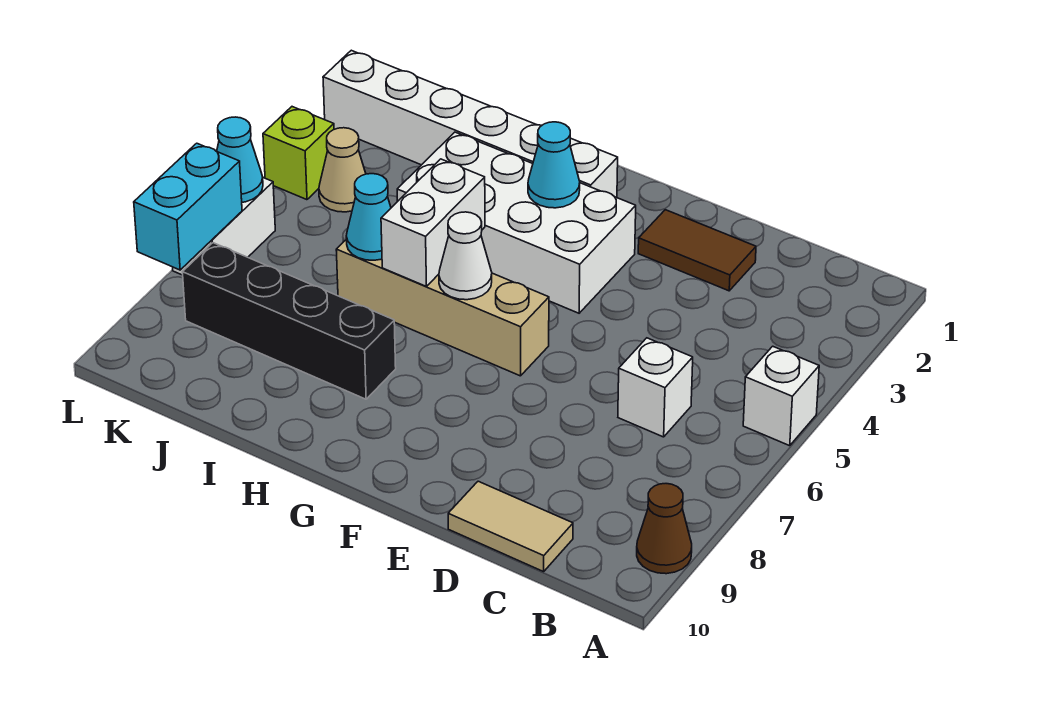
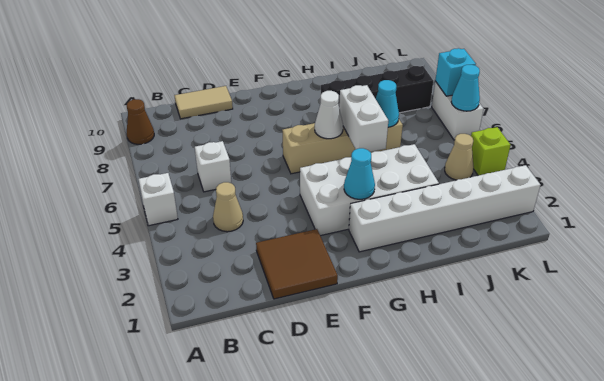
none -> tan 1x1 cone [213,182,243,232]
brown 1x2 tile [638,210,756,291] -> brown 2x2 tile [256,229,338,299]
cyan 1x2 brick [134,143,242,270] -> cyan 1x1 brick [435,48,476,96]

